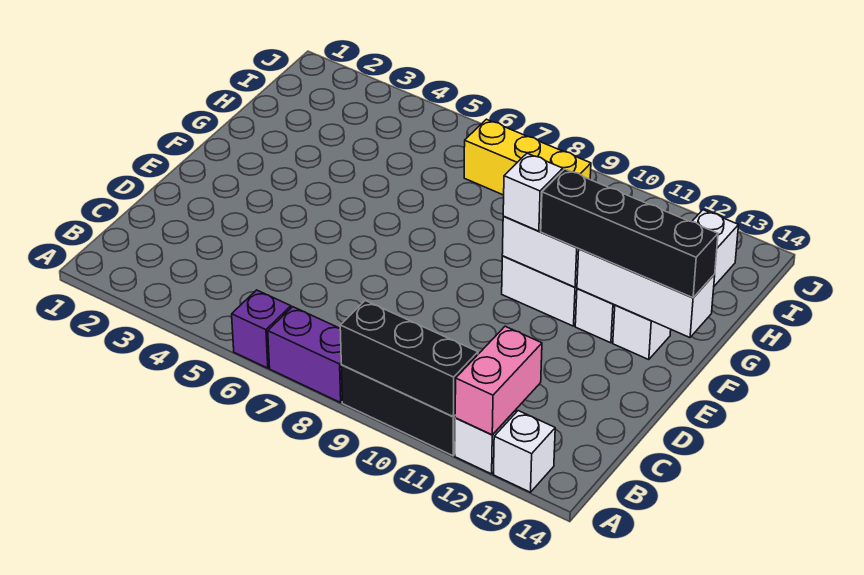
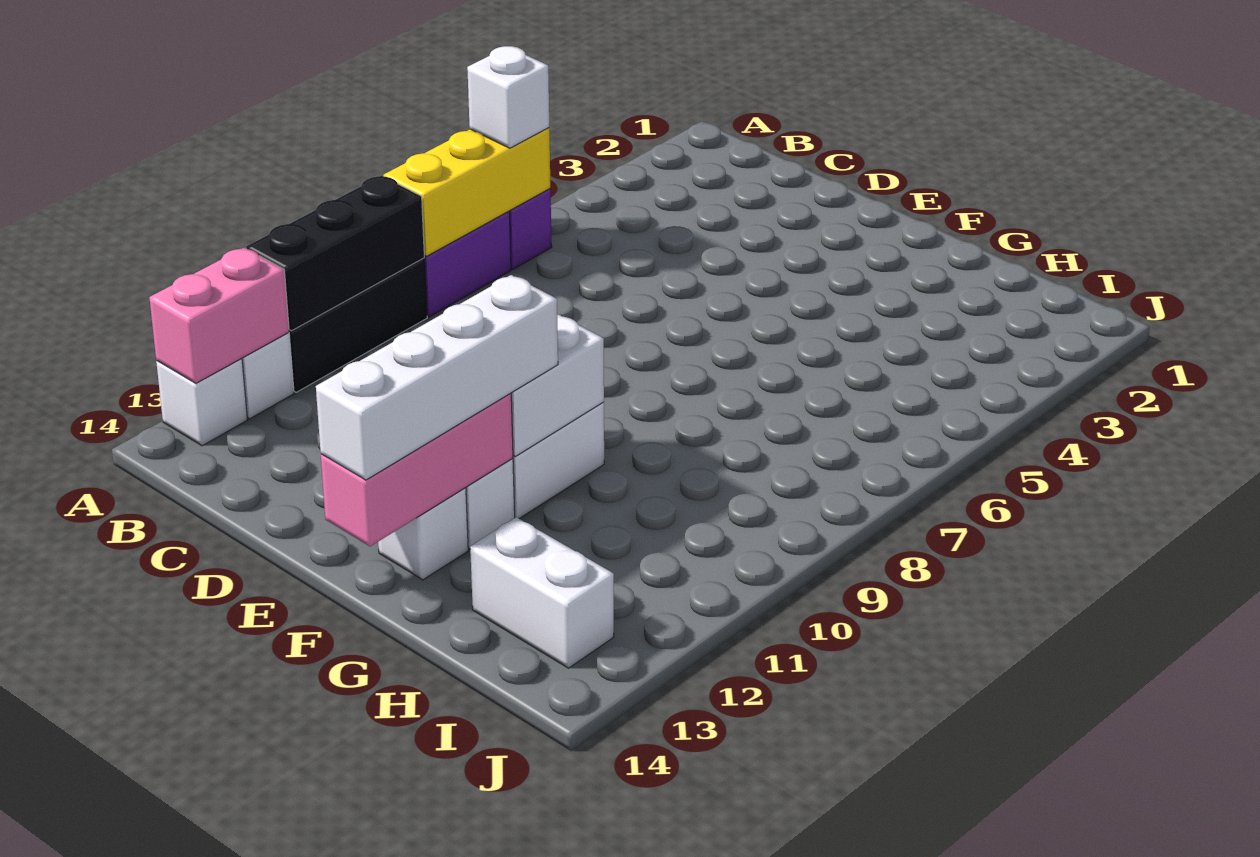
pink 1x2 brick [455,326,542,435] -> pink 1x2 brick turned to [149,248,289,383]
white 1x1 brick [503,153,563,231] -> white 1x1 brick moved to [467,46,549,148]
black 1x4 brick [541,169,718,298] -> white 1x4 brick [316,275,558,480]
white 1x3 brick [577,249,715,338] -> pink 1x3 brick [321,393,513,546]
yellow 1x3 brick [464,119,591,195] -> yellow 1x3 brick moved to [383,128,550,256]

